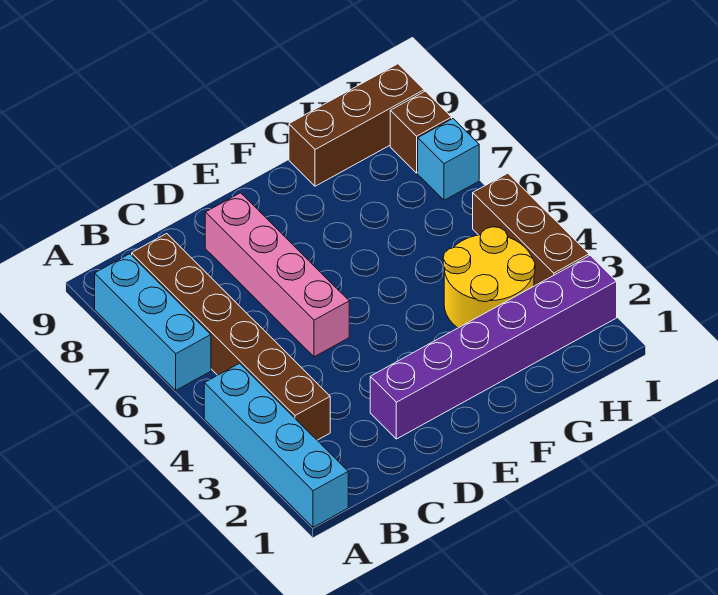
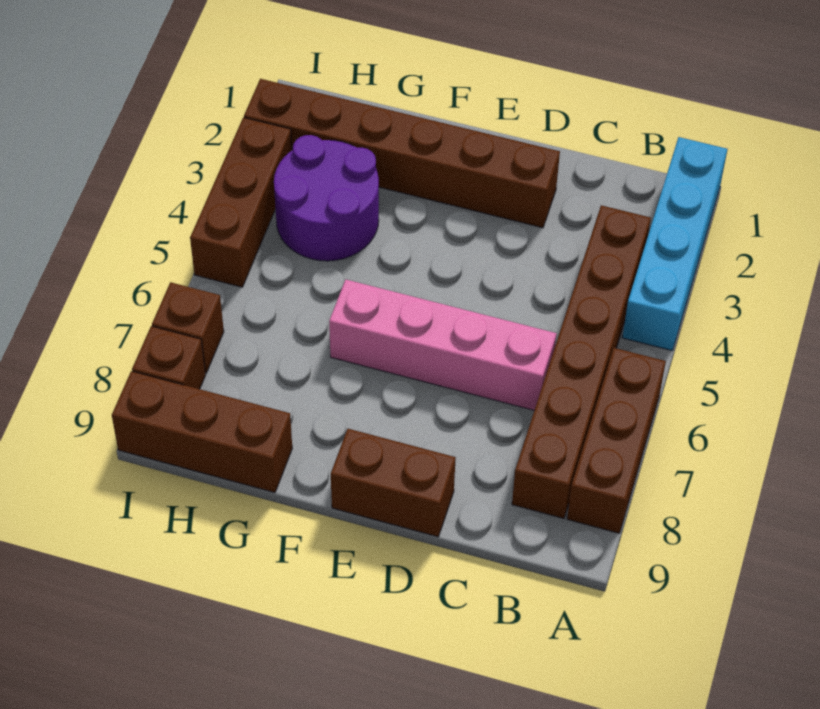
cyan 1x3 brick [95,254,211,390] -> brown 1x3 brick [567,348,666,533]
purple 1x6 brick [370,255,617,439] -> brown 1x6 brick [244,79,560,228]
pink 1x4 brick [205,193,349,357] -> pink 1x4 brick turned to [329,280,557,410]
none -> brown 1x2 brick [331,429,456,537]
yellow 2x2 round brick [443,227,535,328] -> purple 2x2 round brick [274,135,379,261]
cyan 1x1 brick [418,119,479,200] -> brown 1x1 brick [152,282,224,373]

